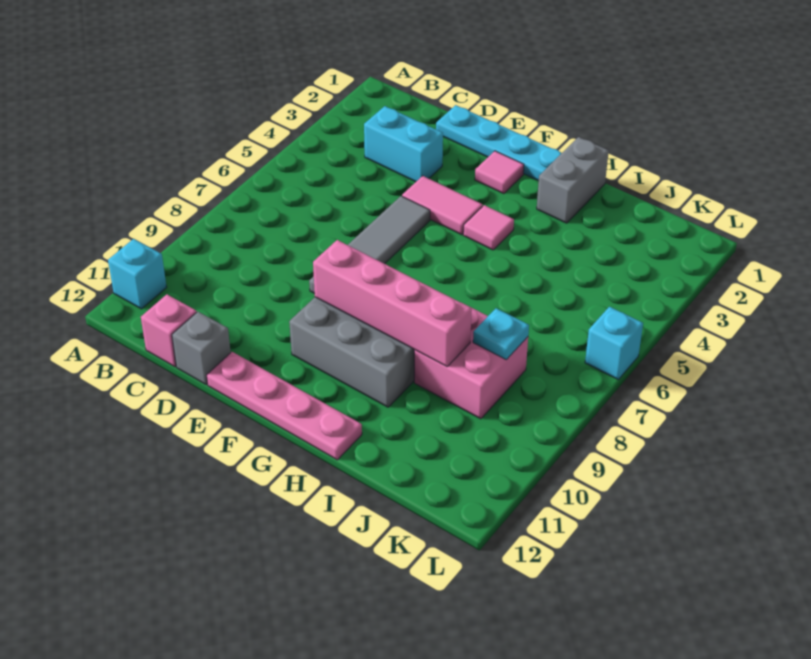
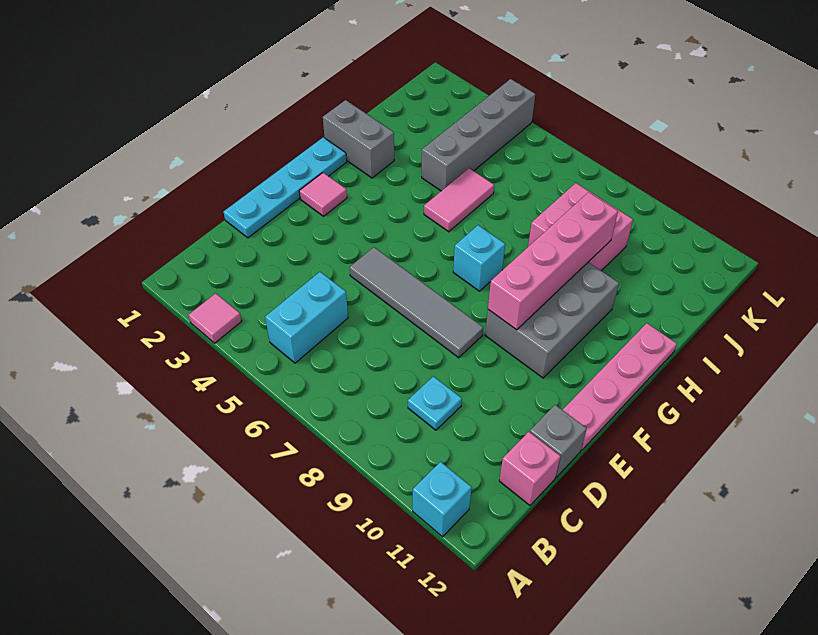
cyan 1x2 brick [364,106,443,182] -> cyan 1x2 brick moved to [265,272,348,363]
pink 1x2 tile [402,176,483,235] -> pink 1x2 tile moved to [424,168,494,232]
pink 1x1 tile [463,205,514,250] -> pink 1x1 tile moved to [189,294,242,343]
none -> grey 1x4 brick [422,79,535,191]
cyan 1x1 plate [473,308,529,360] -> cyan 1x1 plate moved to [408,376,462,430]
cyan 1x1 brick [585,307,643,379] -> cyan 1x1 brick moved to [453,225,505,291]

